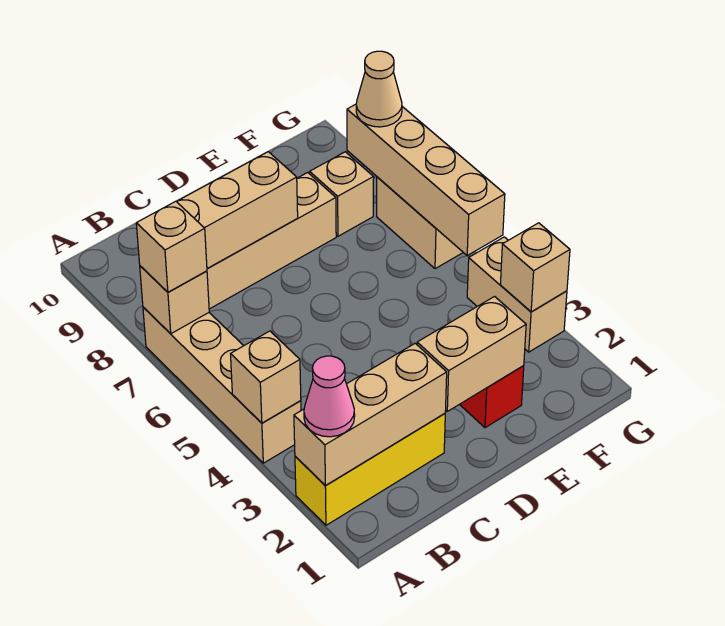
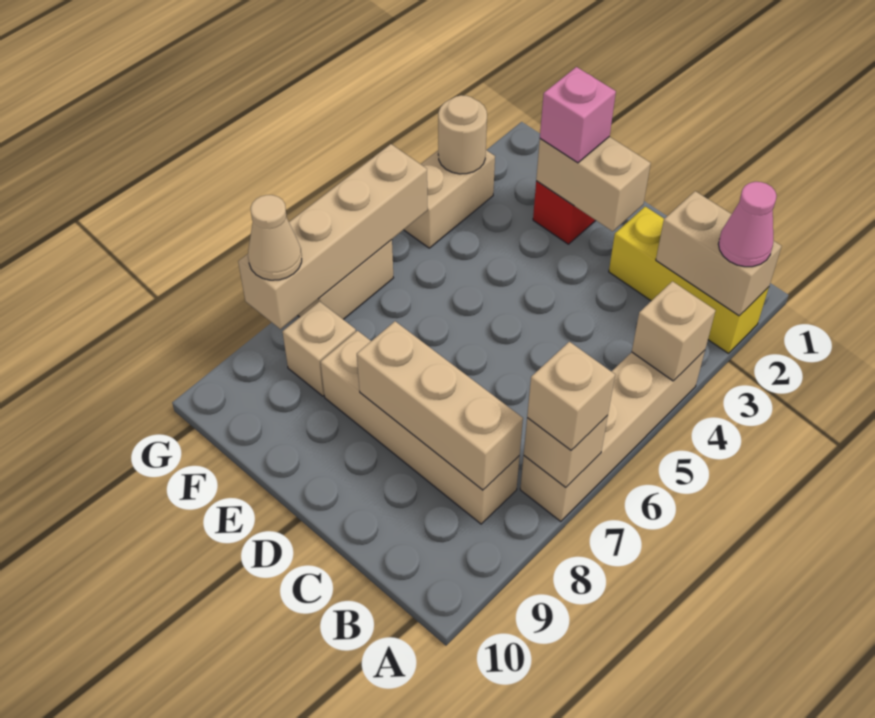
tan 1x3 brick [294,343,447,486] -> tan 1x2 brick [656,191,781,316]
none -> pink 1x1 brick [540,67,616,163]
tan 1x1 brick [500,223,570,312] -> tan 1x1 round brick [438,95,487,174]

